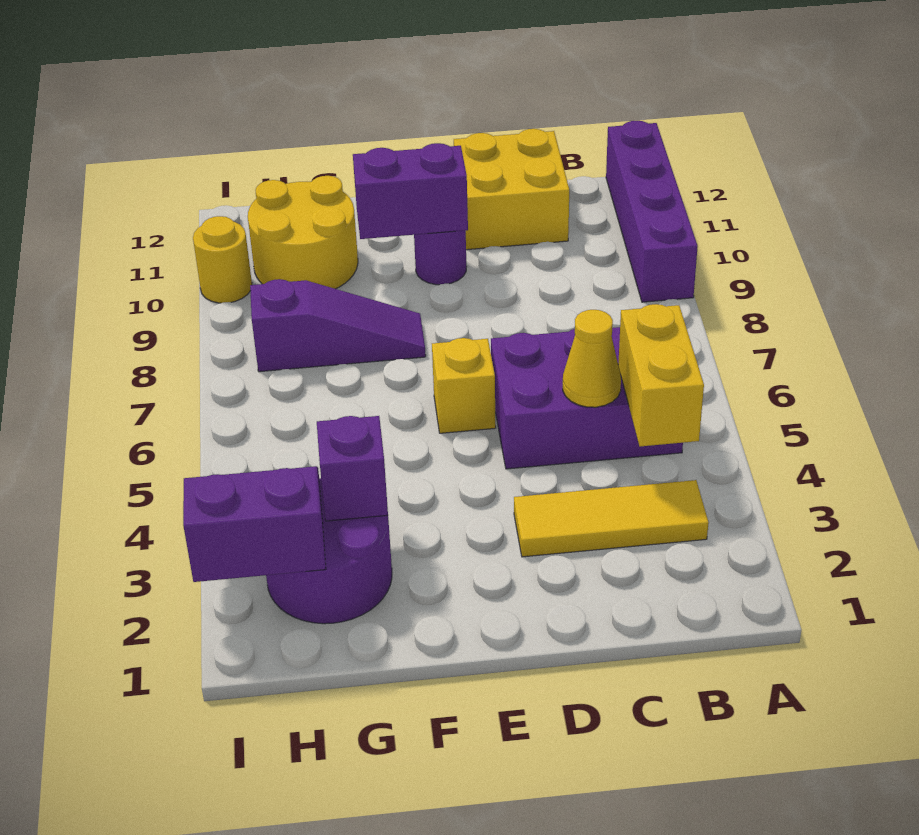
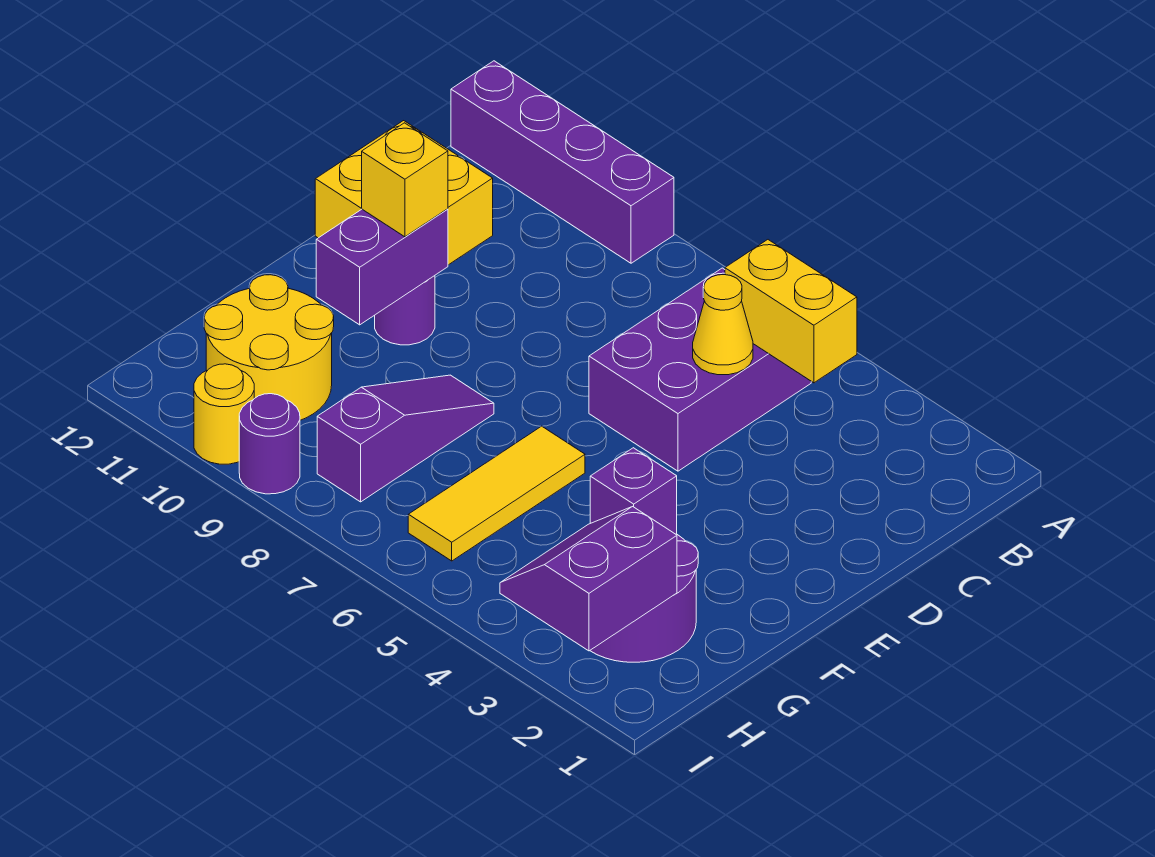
yellow 1x3 tile [514,480,709,557] -> yellow 1x3 tile moved to [408,426,585,561]
yellow 1x1 brick [432,338,496,433] -> yellow 1x1 brick moved to [362,123,448,237]
none -> purple 1x1 round brick [239,394,300,494]

